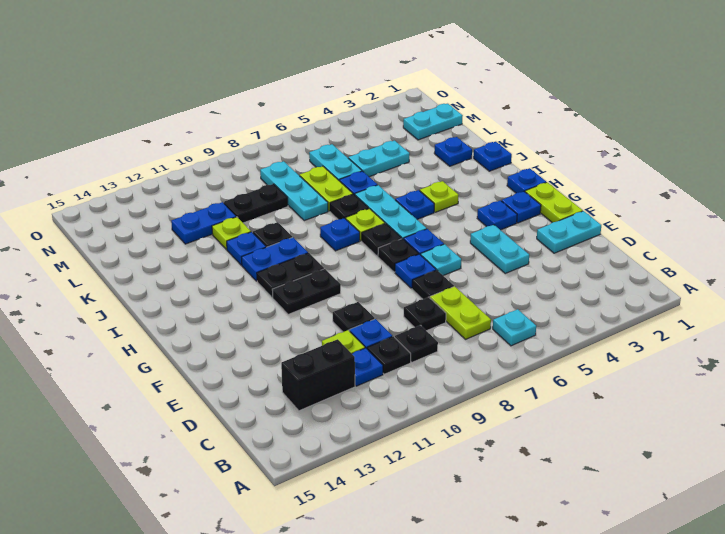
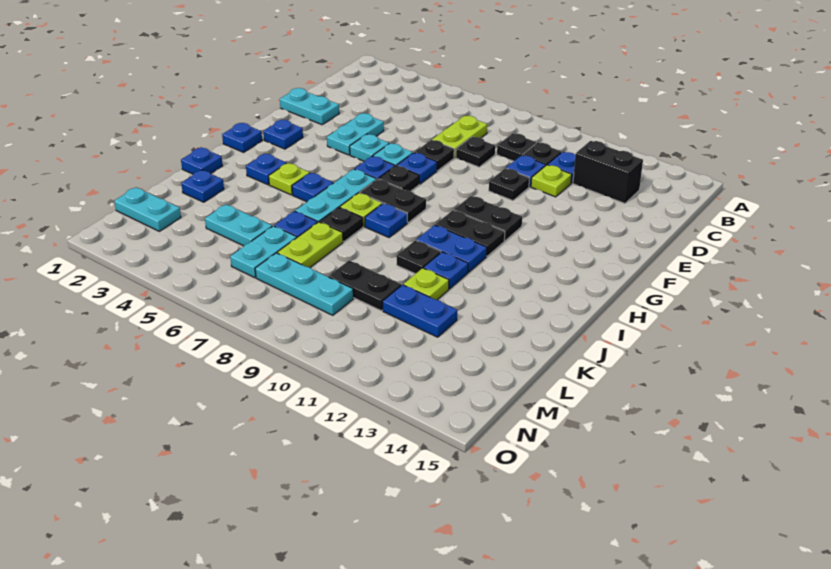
cyan 1x1 plate [493,309,536,346] -> cyan 1x1 plate moved to [350,134,389,161]
lime 1x2 plate [525,182,583,222] -> none
blue 1x1 plate [477,200,517,230] -> blue 1x1 plate moved to [246,154,287,185]
black 1x1 plate [362,223,402,256] -> black 1x2 plate [360,179,426,222]
cyan 1x3 plate [260,161,328,221] -> cyan 1x3 plate turned to [255,253,353,315]

